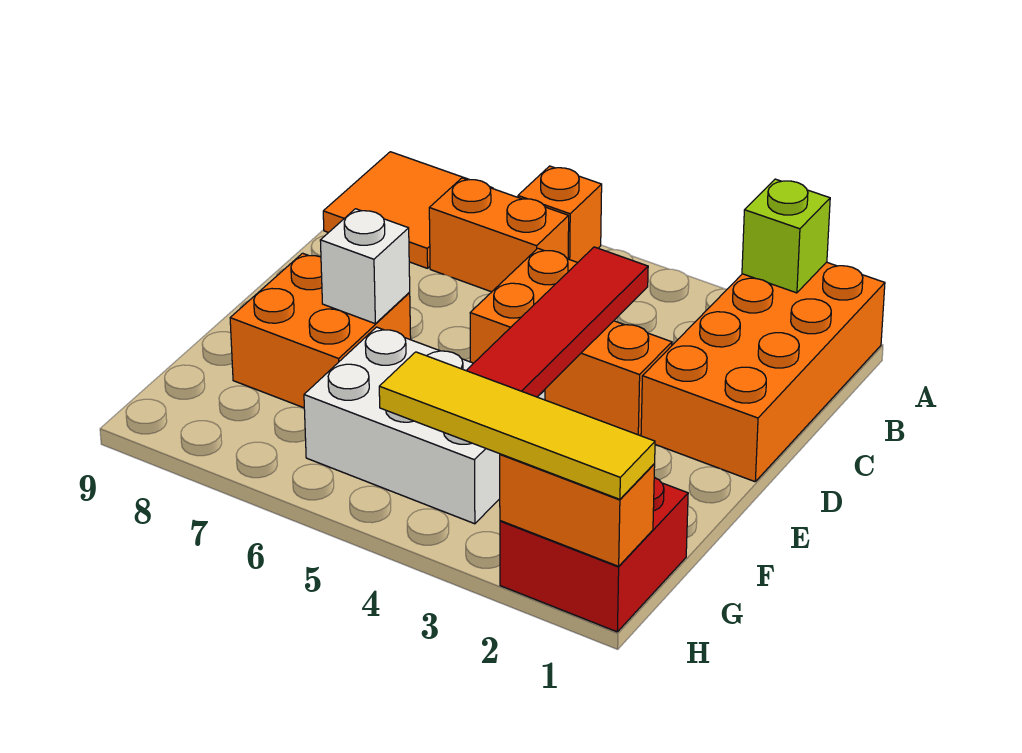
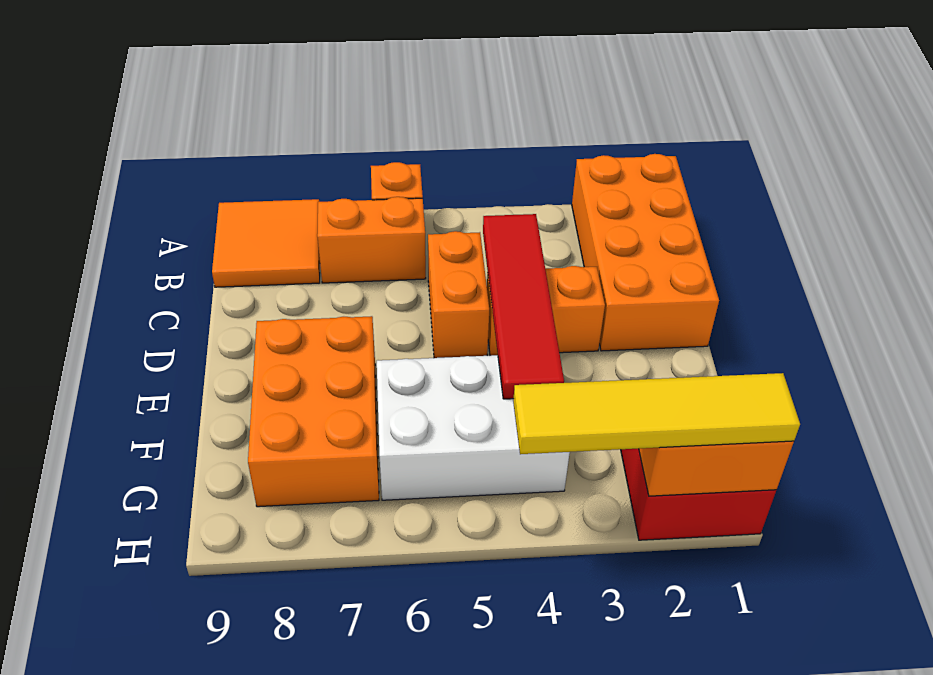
lime 1x1 brick [742,179,830,293] -> none
orange 2x2 brick [230,253,411,408] -> orange 2x3 brick [248,316,379,507]
white 1x1 brick [320,209,410,323] -> none

